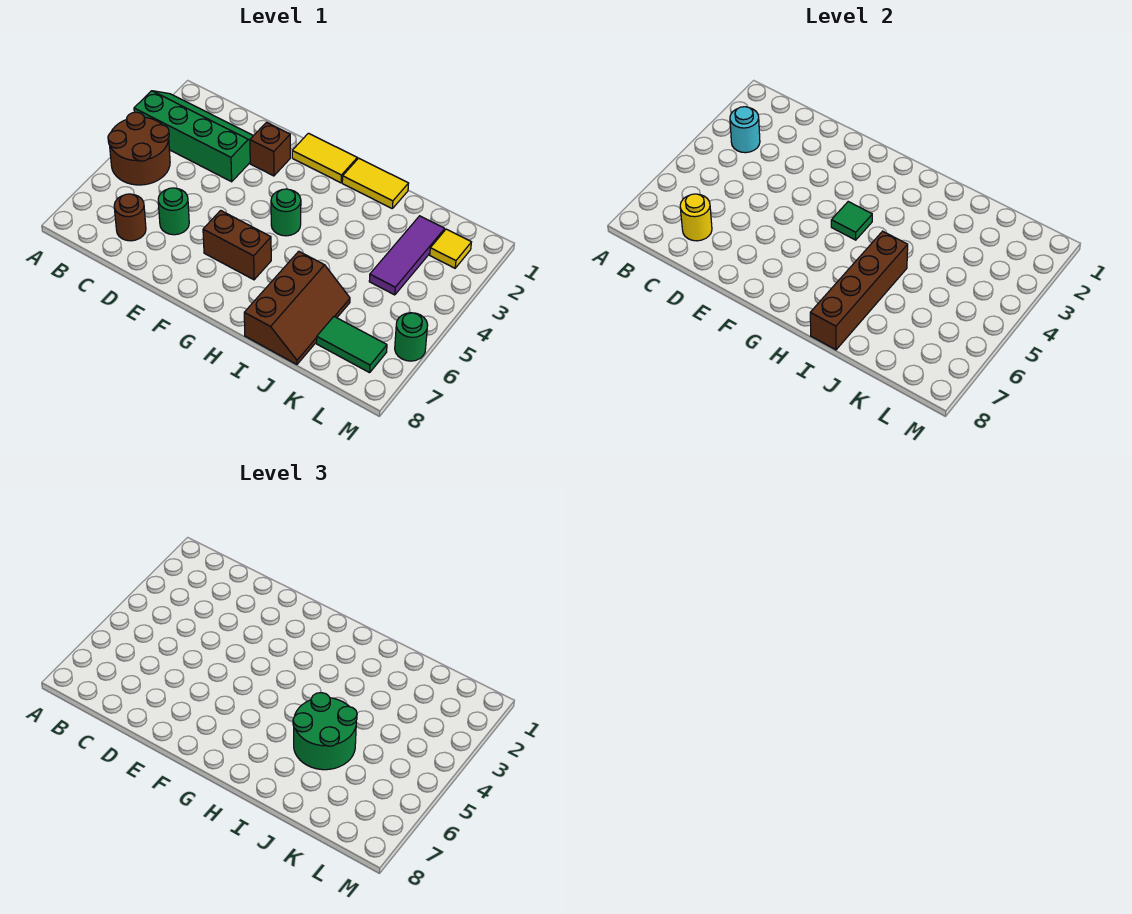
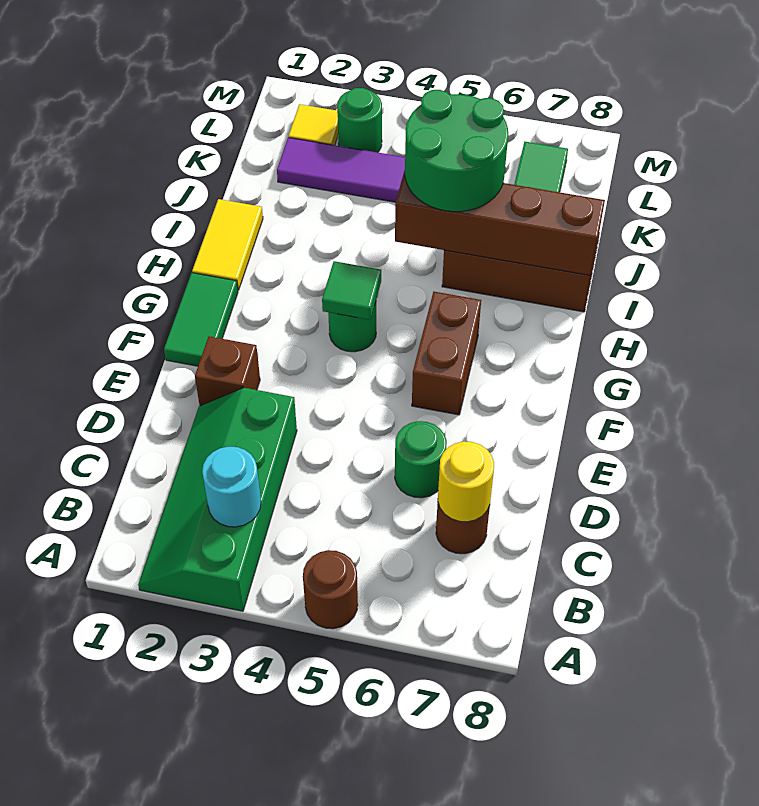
brown 2x2 round brick [108,112,170,185] -> brown 1x1 round brick [303,550,358,629]
yellow 1x2 tile [292,133,357,183] -> green 1x2 tile [164,273,238,366]
green 1x1 round brick [395,313,428,361] -> green 1x1 round brick moved to [337,88,382,152]

